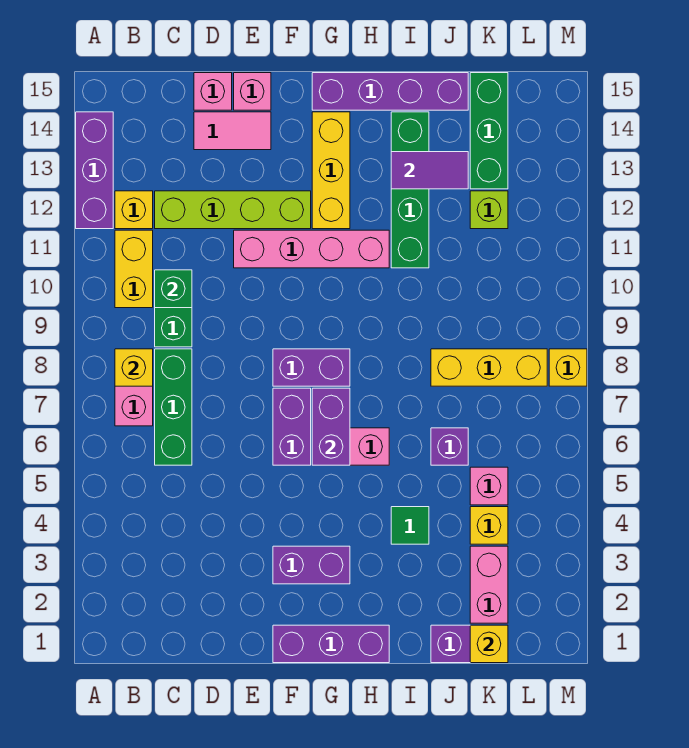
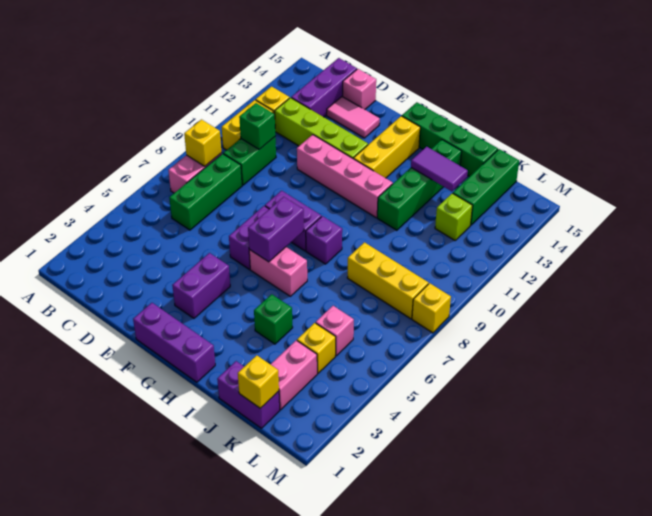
purple 1x3 brick [76,112,113,229] -> purple 1x3 brick moved to [291,58,357,117]
pink 1x1 brick [234,73,271,110] -> none
purple 1x2 brick [273,546,350,584] -> purple 1x2 brick turned to [172,253,230,318]
purple 1x4 brick [312,73,468,110] -> green 1x4 brick [402,102,498,177]
green 1x1 tile [391,507,429,544] -> green 1x1 brick [254,294,293,344]
purple 1x1 brick [431,428,468,465] -> purple 1x1 brick moved to [306,216,342,264]

